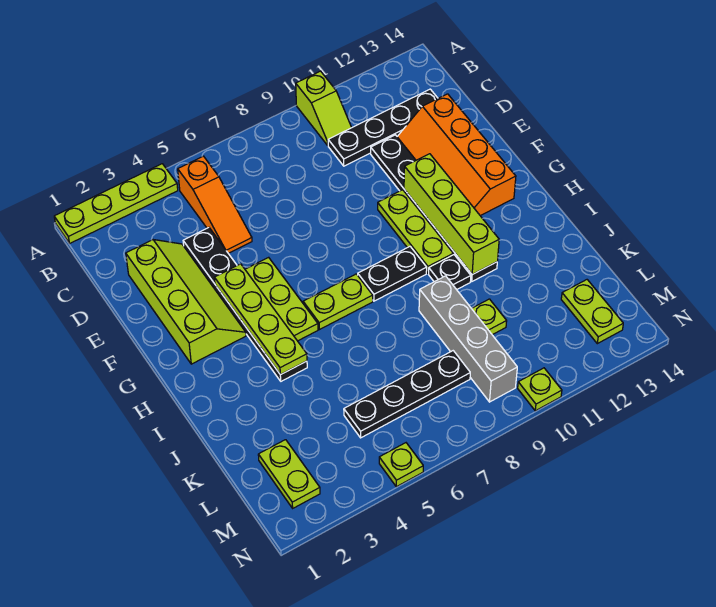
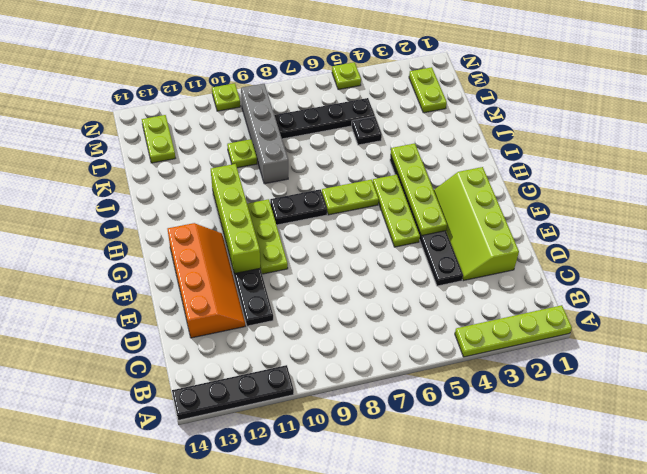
lime 1x2 slope [296,71,352,145] -> none
orange 1x3 slope [178,156,252,253] -> none
black 1x4 plate [328,89,438,166] -> black 1x4 plate moved to [172,365,294,420]
black 1x1 plate [429,255,471,290] -> black 1x1 plate moved to [352,117,382,145]

